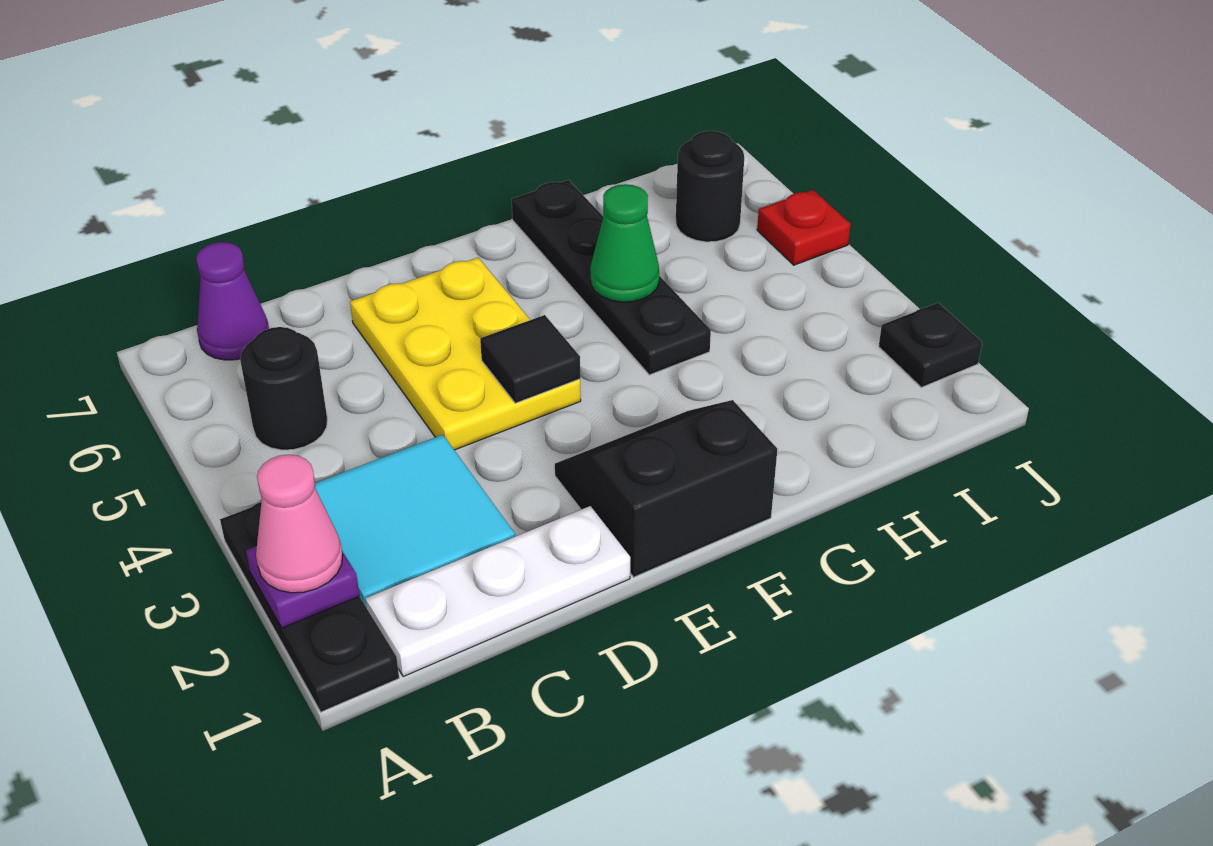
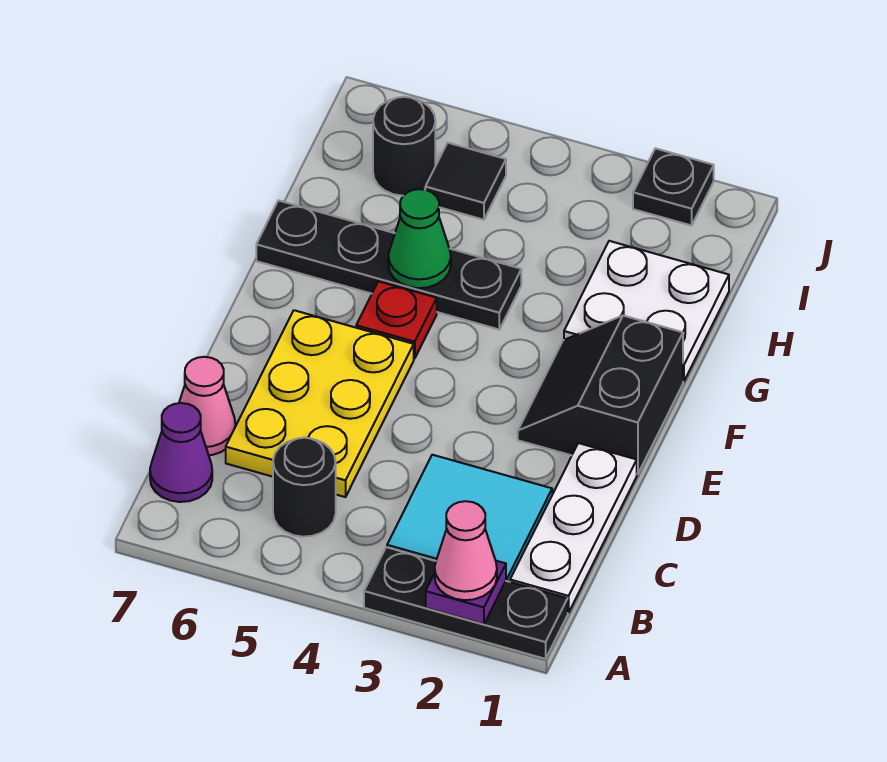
none -> pink 1x1 cone [179,357,236,455]
yellow 2x3 plate [350,258,581,450] -> yellow 2x3 plate turned to [226,310,414,497]
black 1x1 tile [480,315,580,403] -> black 1x1 tile moved to [425,143,506,220]
none -> white 2x2 plate [564,241,729,381]
red 1x1 plate [757,190,851,265] -> red 1x1 plate moved to [356,281,437,358]

